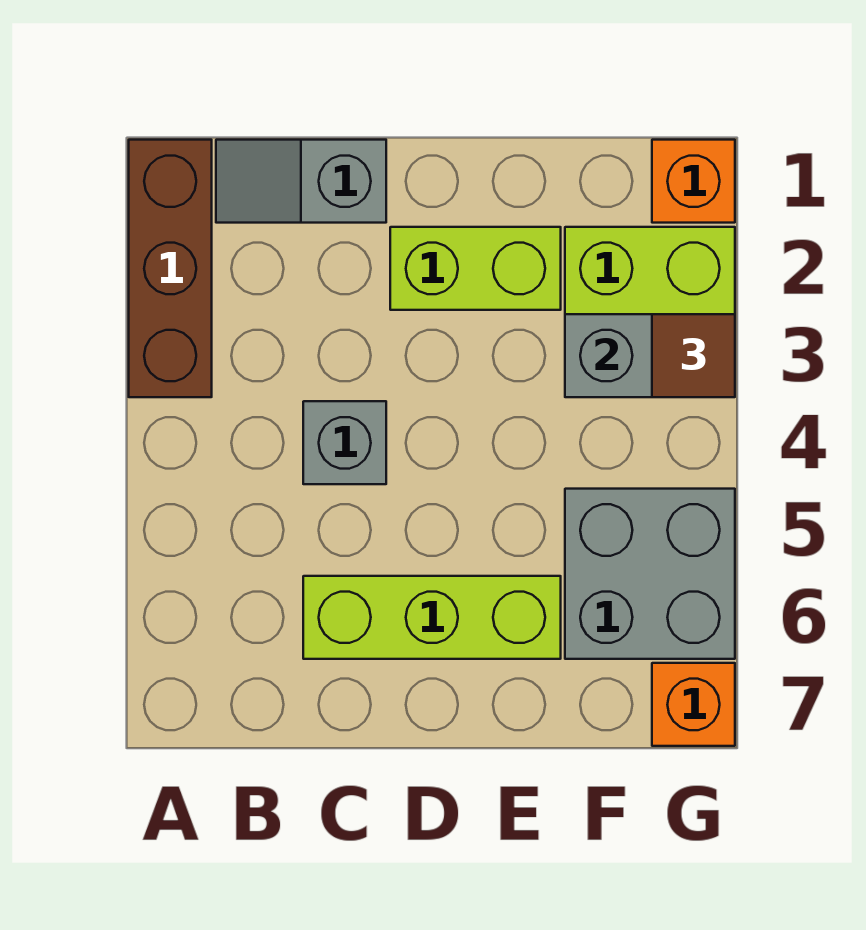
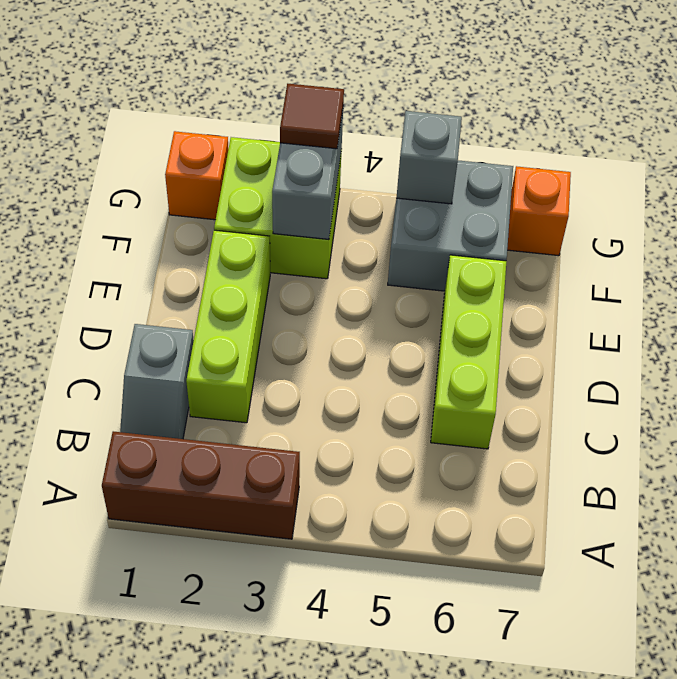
grey 1x1 brick [303,401,386,484] -> grey 1x1 brick moved to [396,111,462,204]
lime 1x2 brick [390,227,561,310] -> lime 1x3 brick [186,230,270,423]

